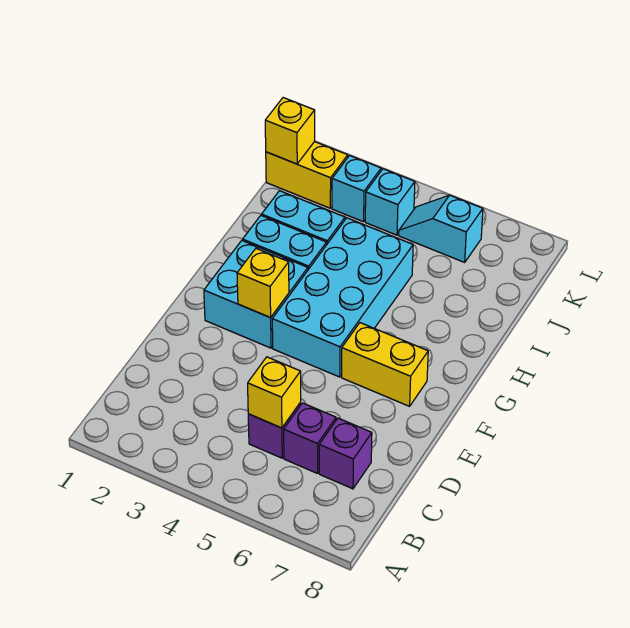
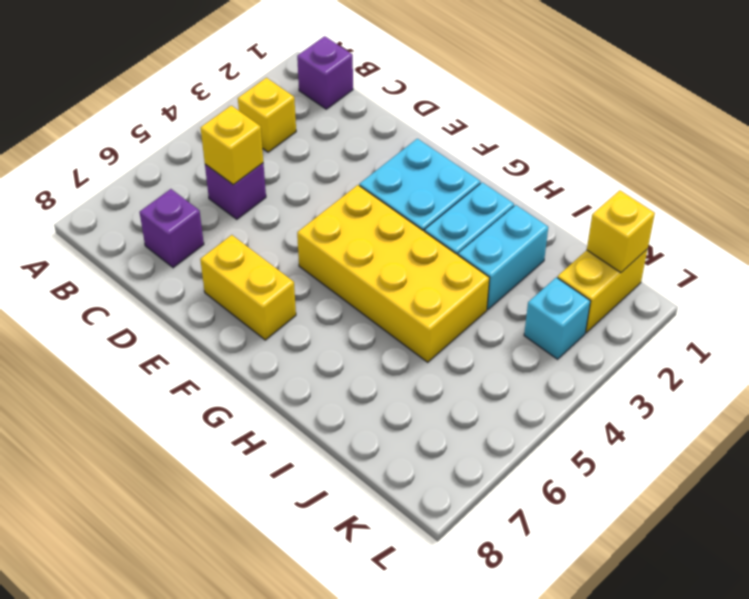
purple 1x1 brick [284,403,336,473] -> purple 1x1 brick moved to [297,36,353,109]
yellow 1x1 brick [237,249,289,318] -> yellow 1x1 brick moved to [238,78,296,152]
cyan 2x4 brick [272,218,413,377] -> yellow 2x4 brick [297,185,489,362]
yellow 1x2 brick [342,323,428,406] -> yellow 1x2 brick turned to [200,235,296,340]
cyan 1x1 brick [365,169,415,235] -> none
cyan 1x2 slope [399,195,483,262] -> none

